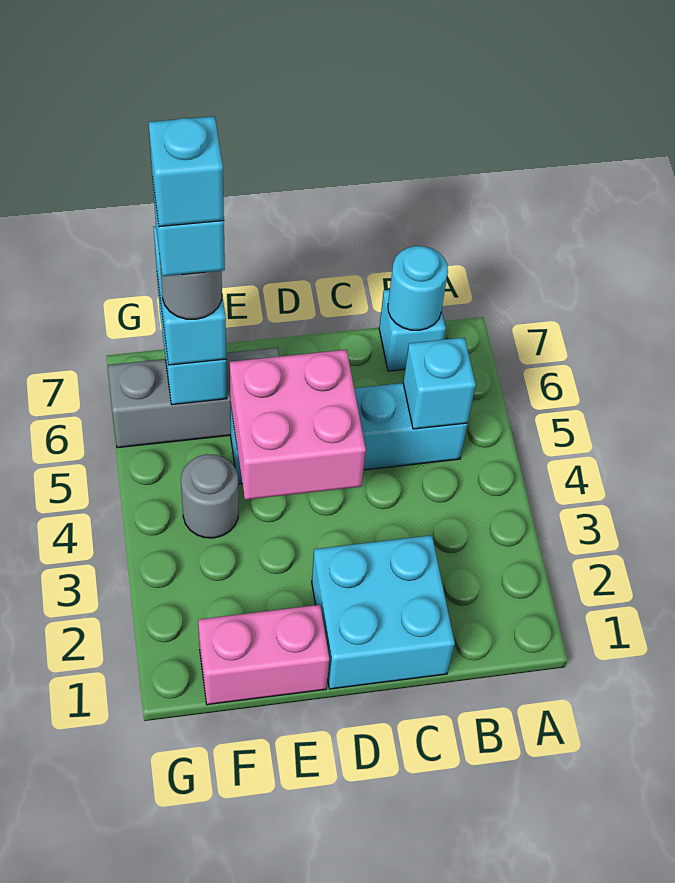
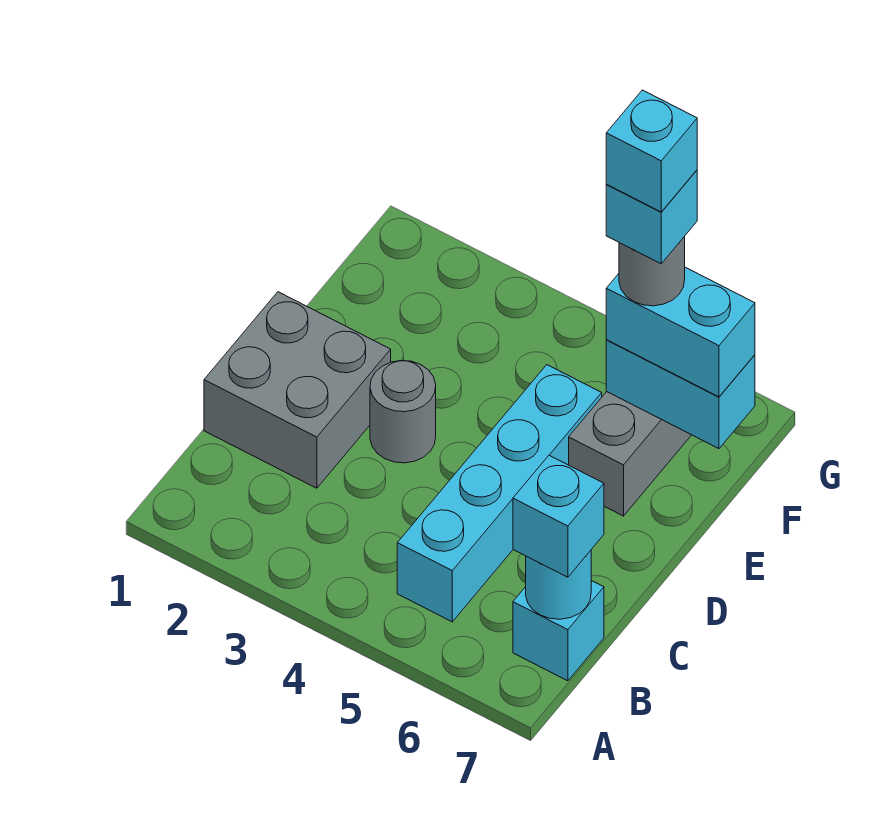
cyan 1x1 brick [403,338,476,429] -> cyan 1x1 brick moved to [513,455,604,577]
cyan 2x2 brick [312,535,455,689] -> grey 2x2 brick [204,292,391,488]
pink 2x2 brick [230,350,366,500] -> none
pink 1x2 brick [198,605,329,705] -> none
grey 1x1 round brick [181,454,238,538] -> grey 1x1 round brick moved to [370,360,436,463]

